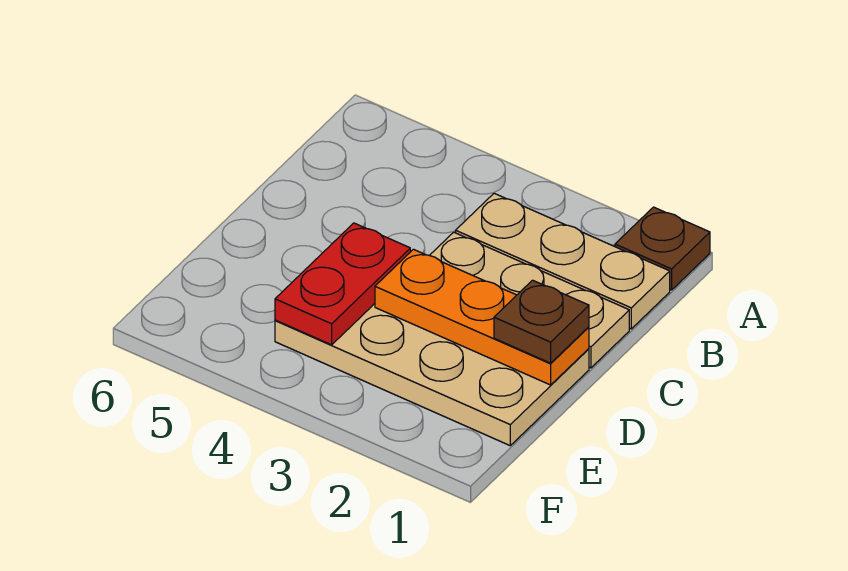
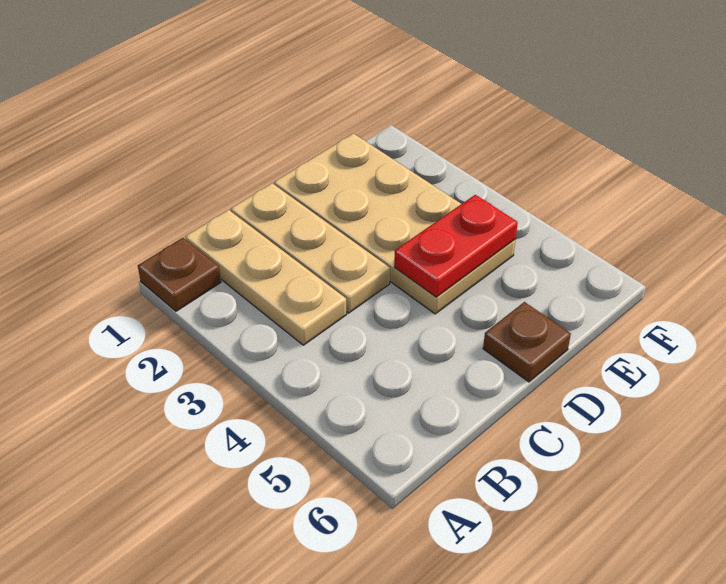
orange 1x3 plate [375,249,589,385] -> none
brown 1x1 plate [494,280,589,363] -> brown 1x1 plate moved to [483,302,571,382]

